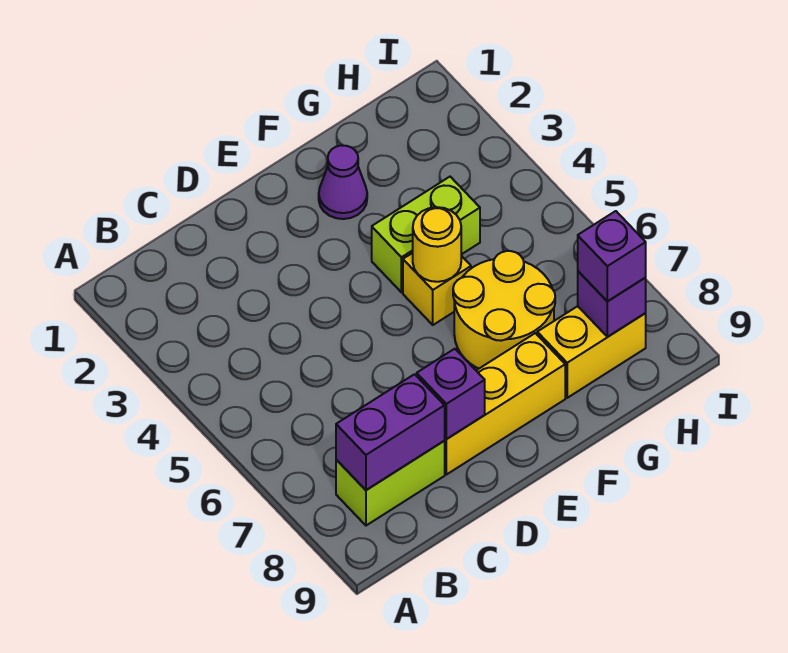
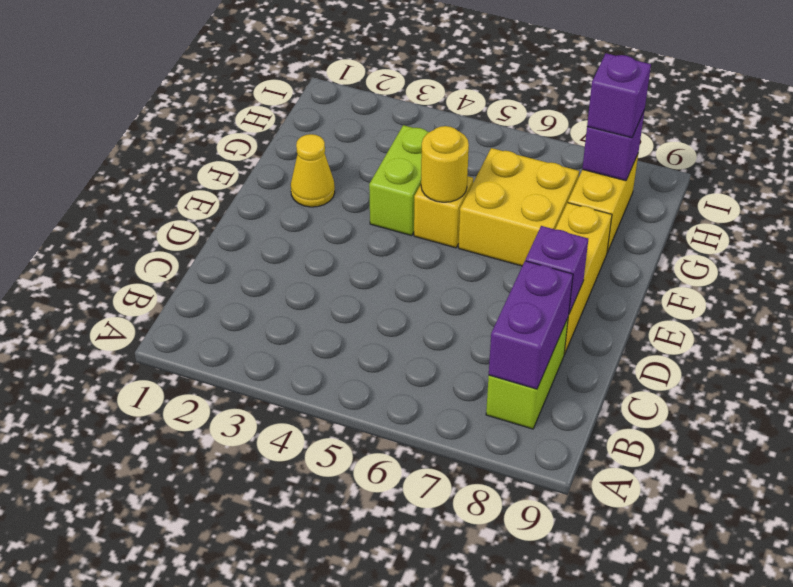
purple 1x1 cone [319,145,367,219] -> yellow 1x1 cone [291,134,335,207]
yellow 2x2 round brick [453,251,555,369] -> yellow 2x2 brick [459,148,579,266]

